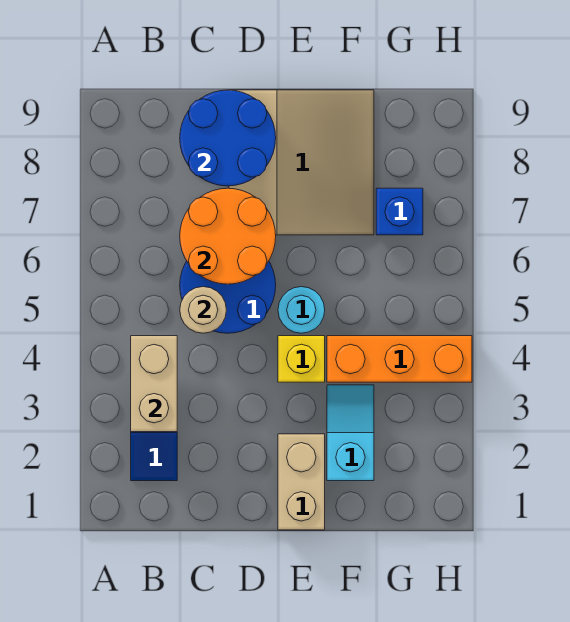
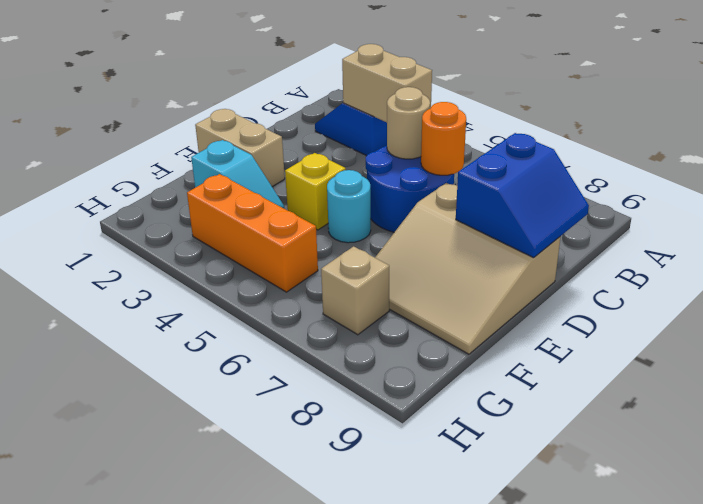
orange 2x2 round brick [180,188,276,284] -> orange 1x1 round brick [421,102,466,175]
blue 2x2 round brick [180,90,276,186] -> blue 2x2 slope [456,133,589,258]
orange 1x3 brick [327,336,472,382] -> orange 1x3 brick turned to [187,174,318,292]
blue 1x1 brick [376,188,423,235] -> tan 1x1 brick [321,246,389,335]

